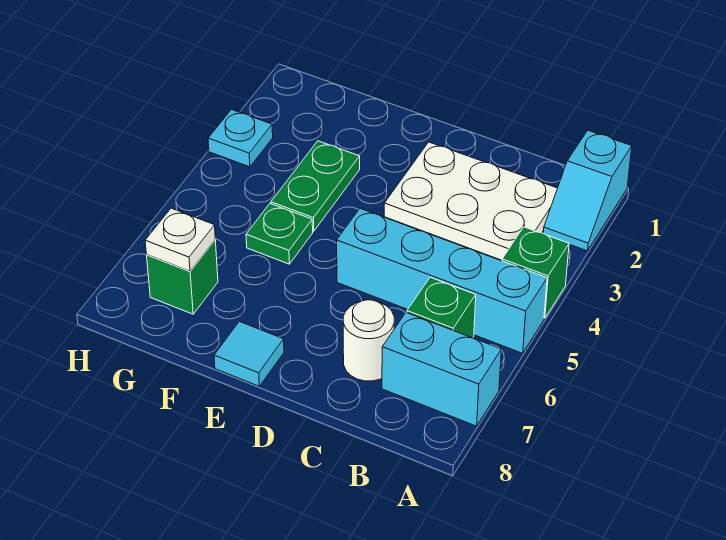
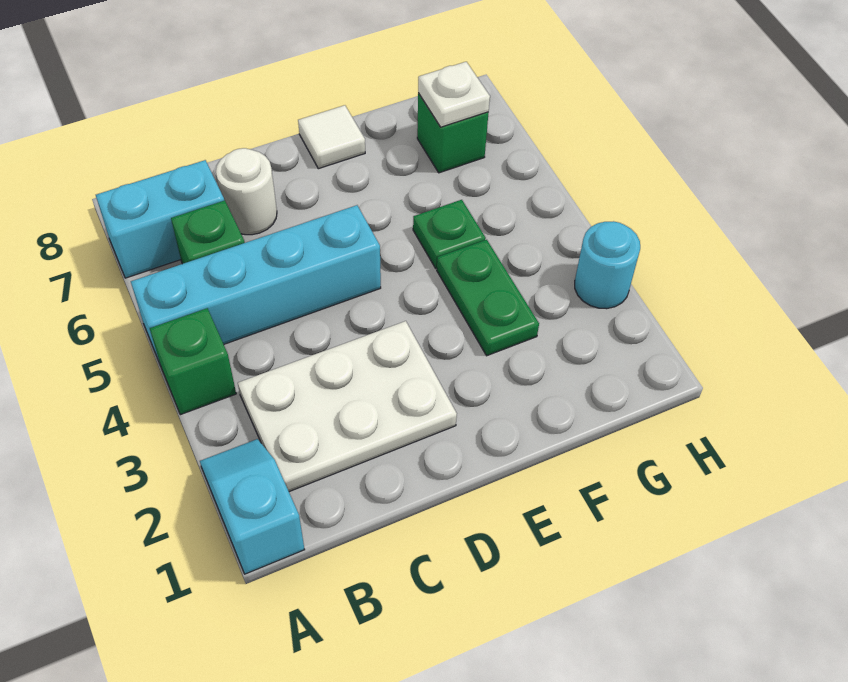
cyan 1x1 tile [214,321,284,386] -> white 1x1 tile [298,105,365,169]
cyan 1x1 plate [208,110,273,167] -> cyan 1x1 round brick [575,221,640,309]

